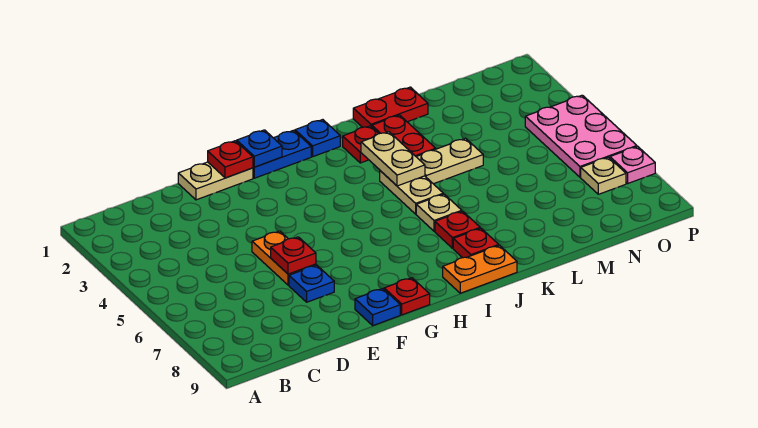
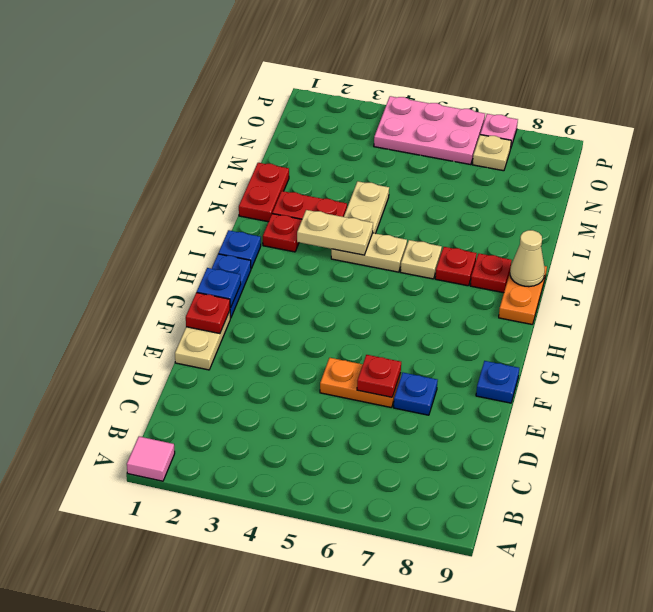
none -> pink 1x1 tile [127,437,175,481]
red 1x1 plate [384,278,430,315] -> none
none -> tan 1x1 cone [510,230,545,287]

